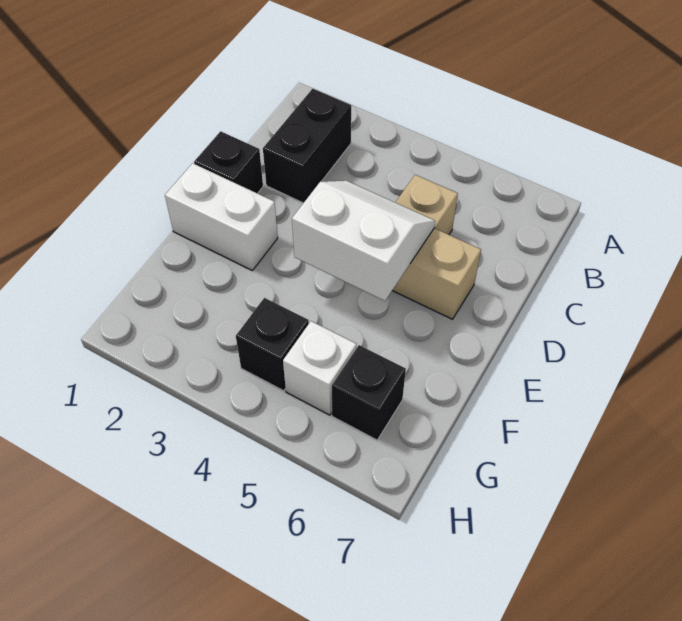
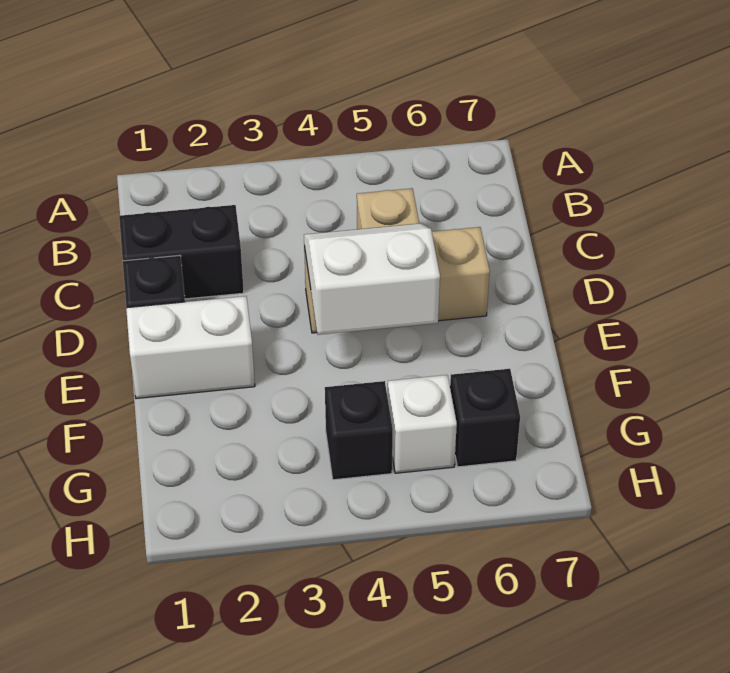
black 1x2 brick [263,89,351,203] -> black 1x2 brick turned to [119,205,244,299]

